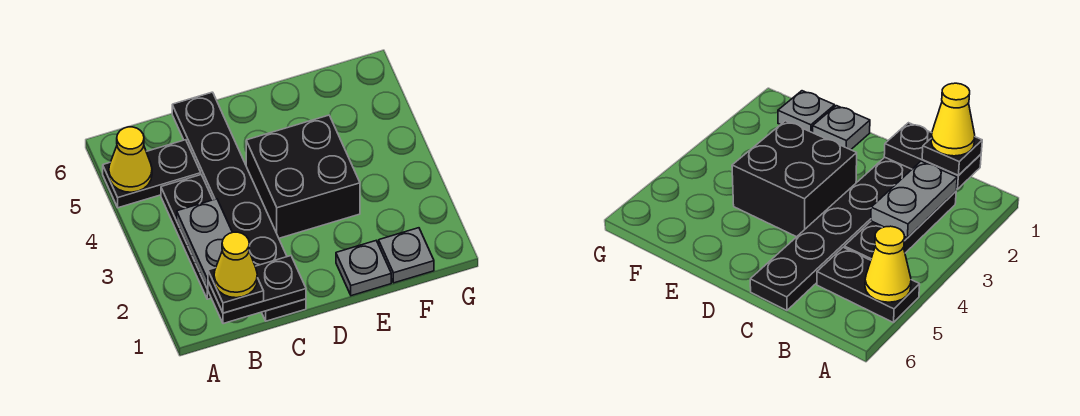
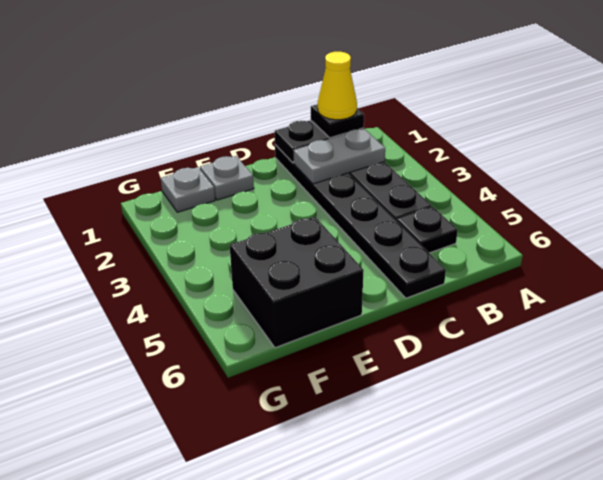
black 1x2 plate [103,140,201,208] -> black 1x1 plate [397,207,458,253]
yellow 1x1 cone [109,127,152,192] -> none
grey 1x2 plate [177,199,232,289] -> grey 1x2 plate turned to [294,129,385,184]
black 2x2 brick [246,115,360,238] -> black 2x2 brick moved to [230,217,364,348]

